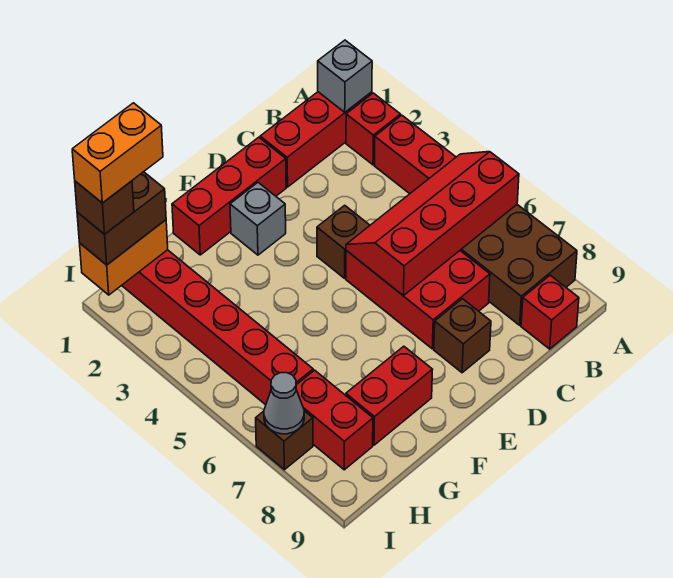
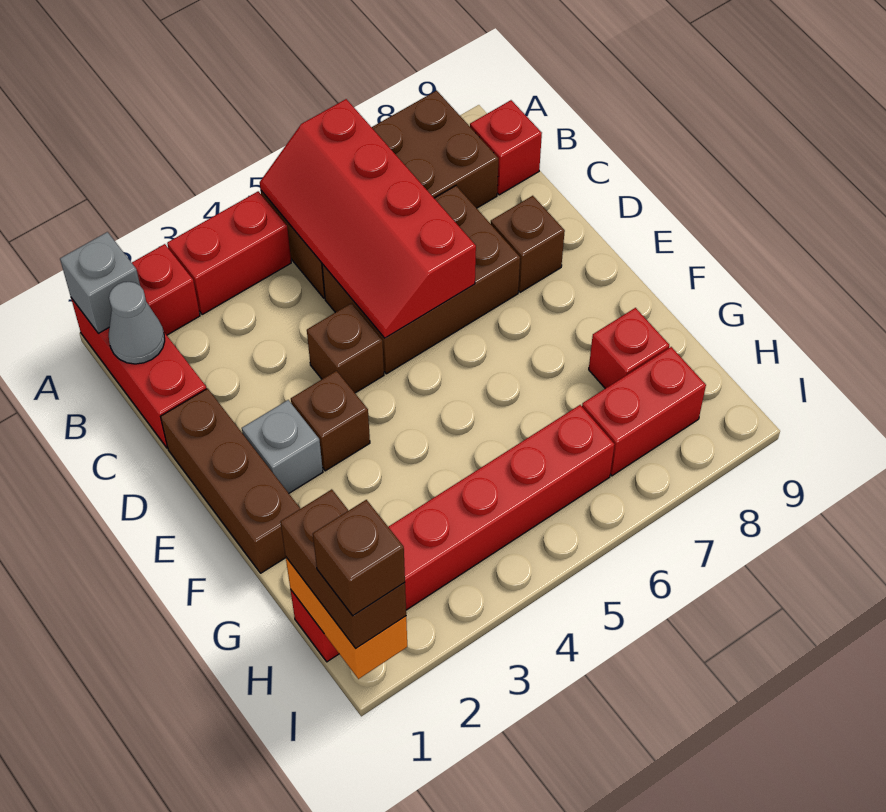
red 2x3 brick [346,250,490,349] -> brown 2x3 brick [322,186,520,374]
red 1x3 brick [172,137,286,255] -> brown 1x3 brick [161,389,300,573]
red 1x2 brick [346,346,433,445] -> red 1x1 brick [589,308,669,389]
orange 1x2 brick [72,103,163,203] -> none
brown 1x1 brick [256,411,313,470] -> brown 1x1 brick moved to [291,371,370,471]
grey 1x1 cone [264,373,304,434] -> grey 1x1 cone moved to [109,282,165,364]

